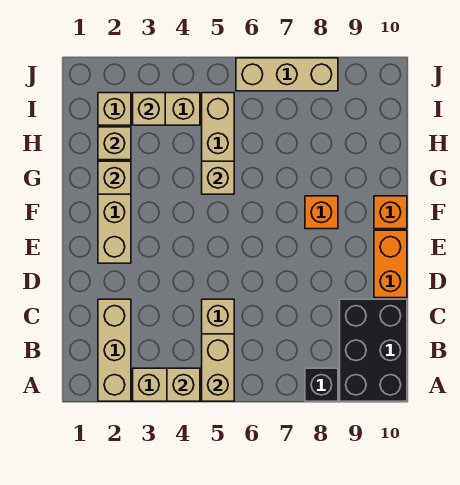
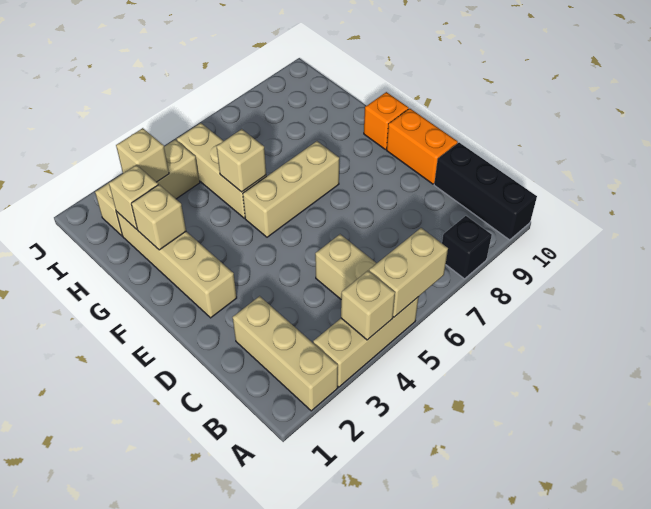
tan 1x2 brick [202,334,234,401] -> tan 1x2 brick turned to [369,228,448,317]
black 2x3 brick [340,299,407,401] -> black 1x3 brick [434,143,537,240]
orange 1x1 brick [305,196,338,229] -> none
tan 1x3 brick [236,58,338,91] -> tan 1x3 brick moved to [243,141,339,237]

